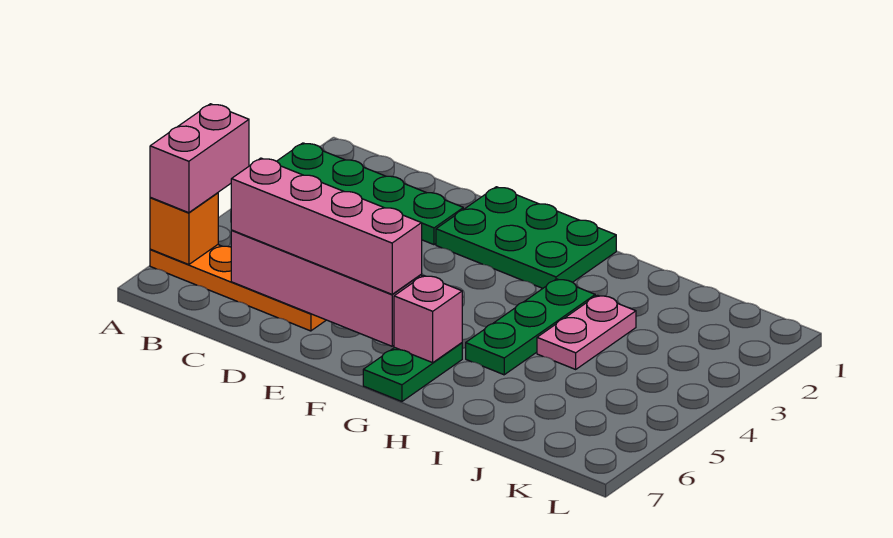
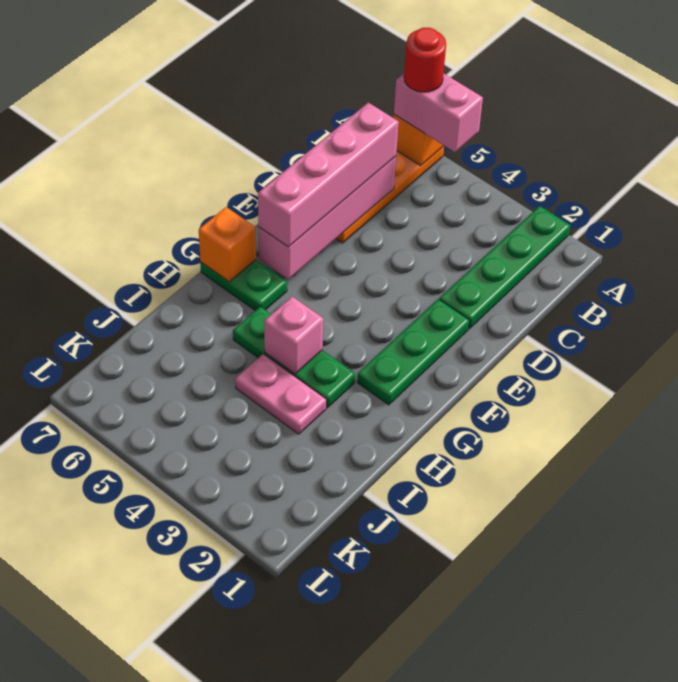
none -> red 1x1 round brick [404,28,446,92]
green 2x3 plate [436,187,616,288] -> green 1x3 plate [357,299,470,405]
pink 1x1 brick [394,275,462,363] -> pink 1x1 brick moved to [264,297,323,374]
none -> orange 1x1 brick [199,207,256,282]

